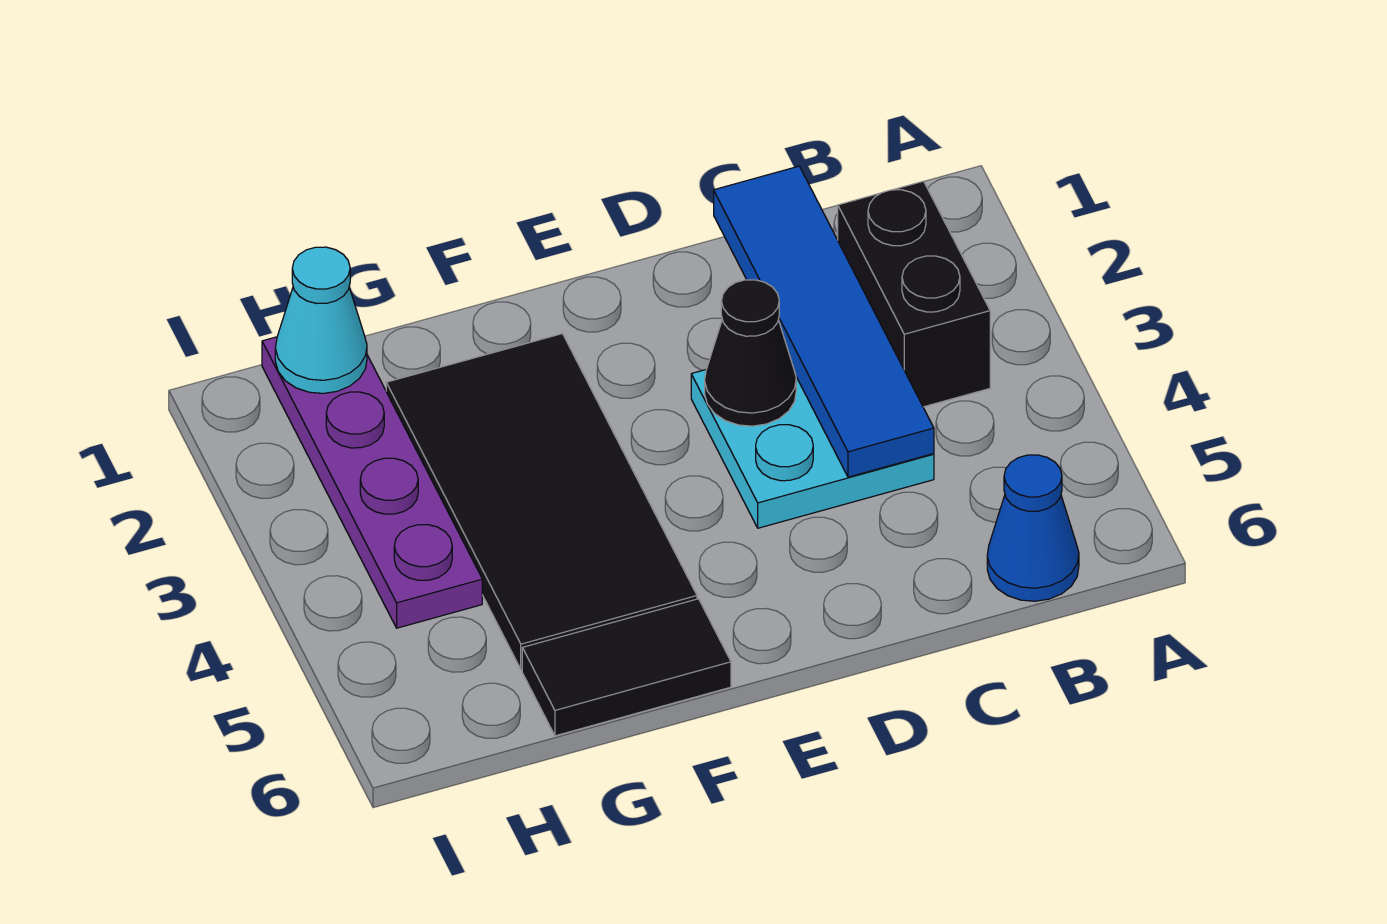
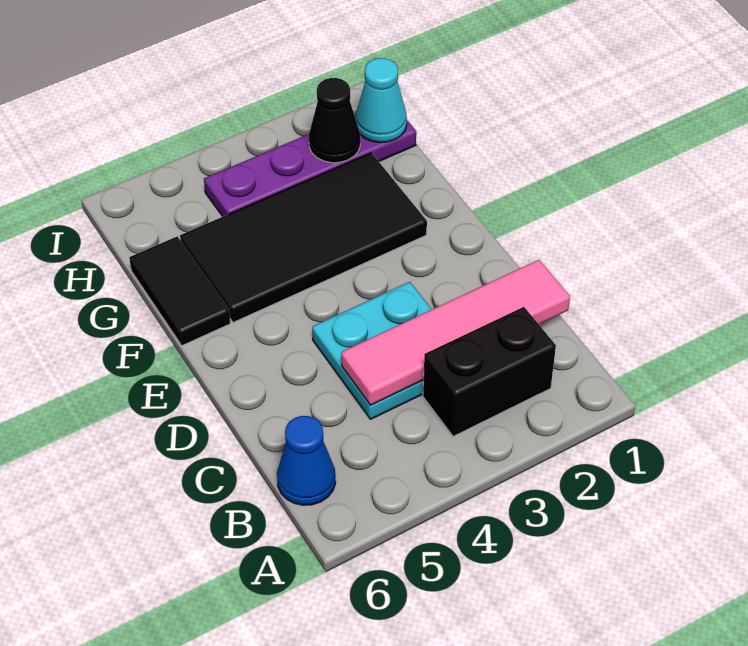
blue 1x4 tile [714,166,934,477] -> pink 1x4 tile [341,260,570,405]
black 1x1 cone [705,280,796,426] -> black 1x1 cone moved to [309,78,360,163]

